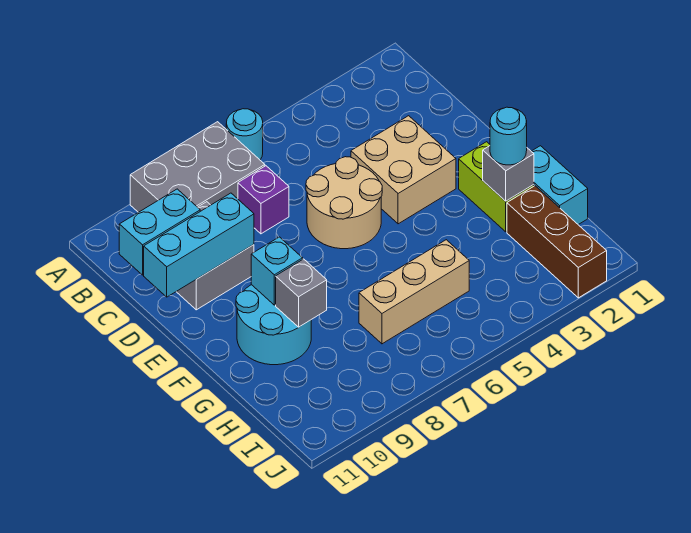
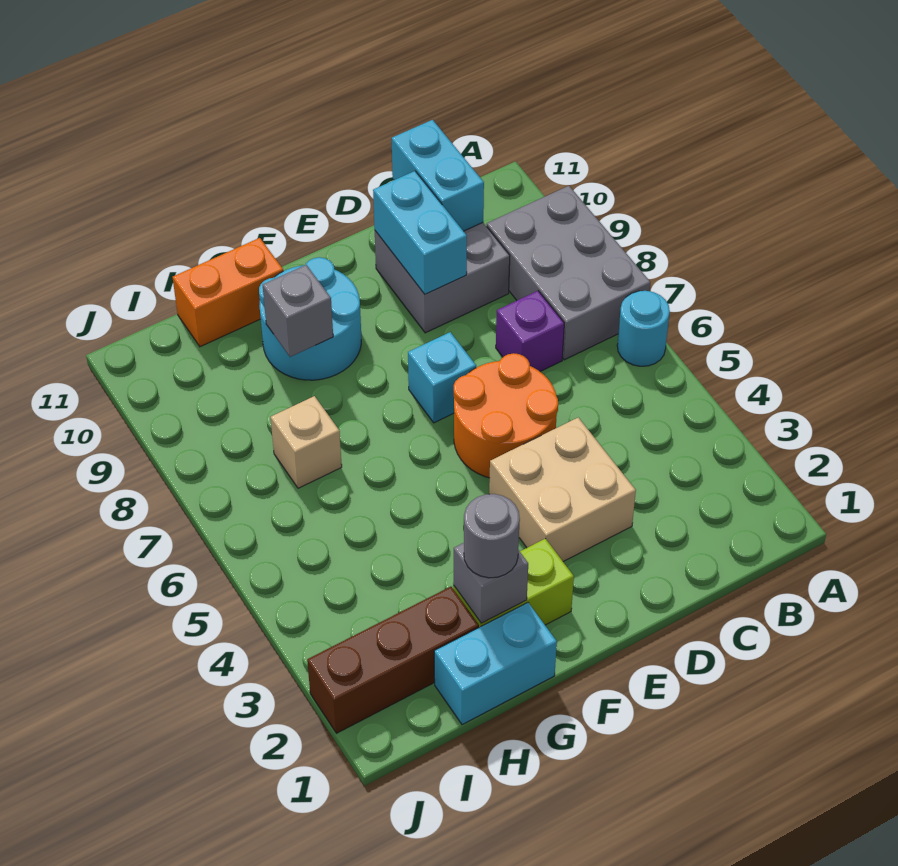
tan 2x2 round brick [306,157,382,249] -> orange 2x2 round brick [454,353,558,478]
cyan 1x3 brick [144,193,254,297] -> cyan 1x2 brick [373,171,467,294]
cyan 1x1 brick [251,237,303,305] -> cyan 1x1 brick moved to [408,332,476,423]
cyan 1x1 round brick [490,107,527,165] -> grey 1x1 round brick [464,494,520,578]
none -> orange 1x2 brick [173,238,283,347]
tan 1x3 brick [359,240,469,344] -> tan 1x1 brick [271,396,342,488]

